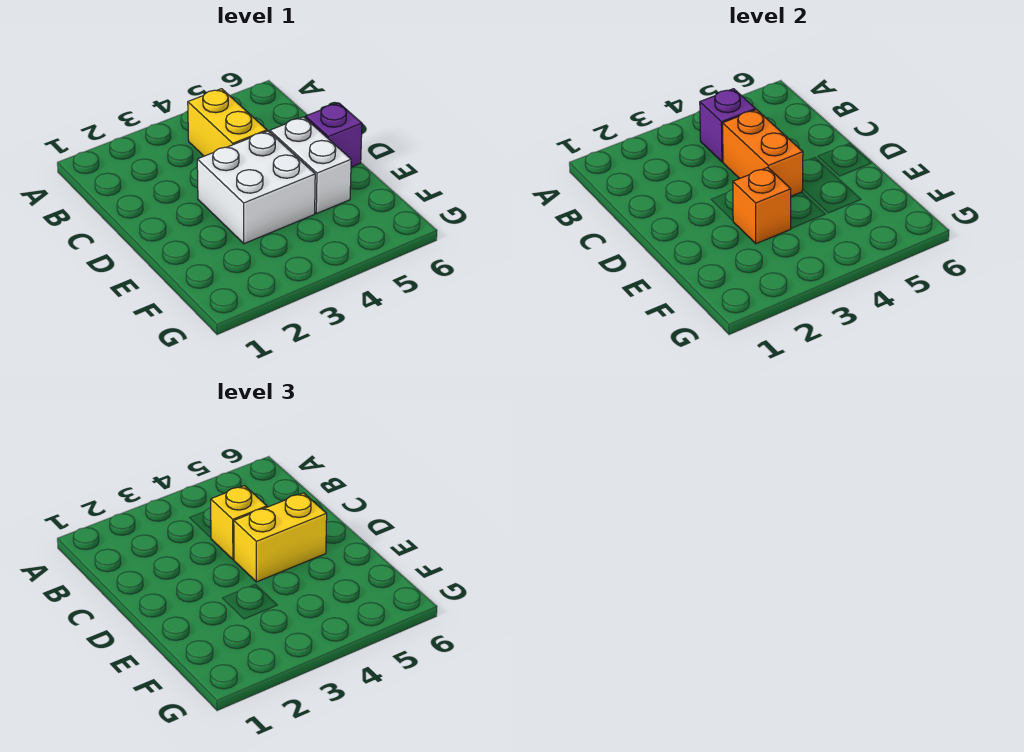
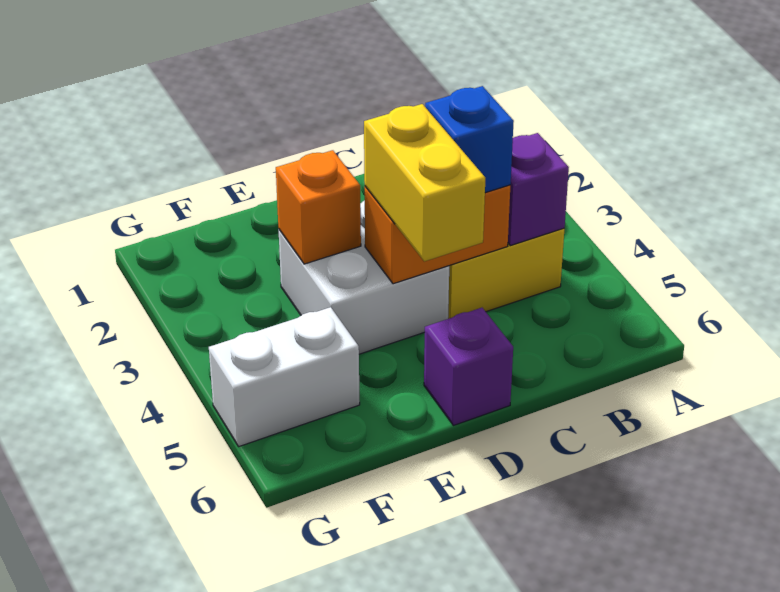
yellow 1x1 brick [211,486,267,560] -> blue 1x1 brick [425,86,514,193]
white 1x2 brick [270,117,351,214] -> white 1x2 brick moved to [209,307,360,446]

